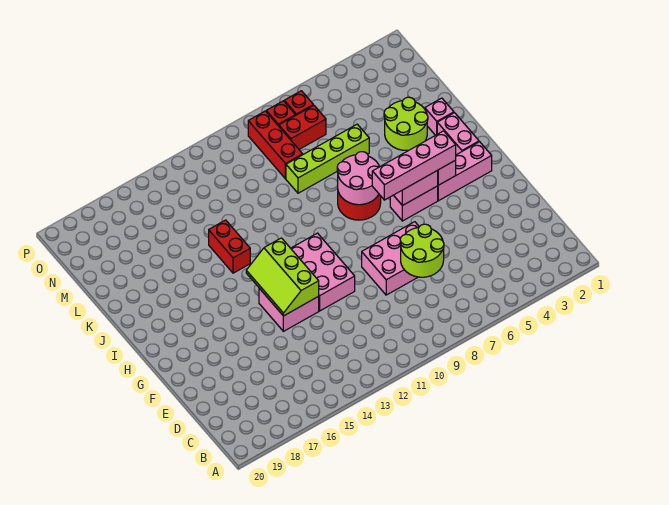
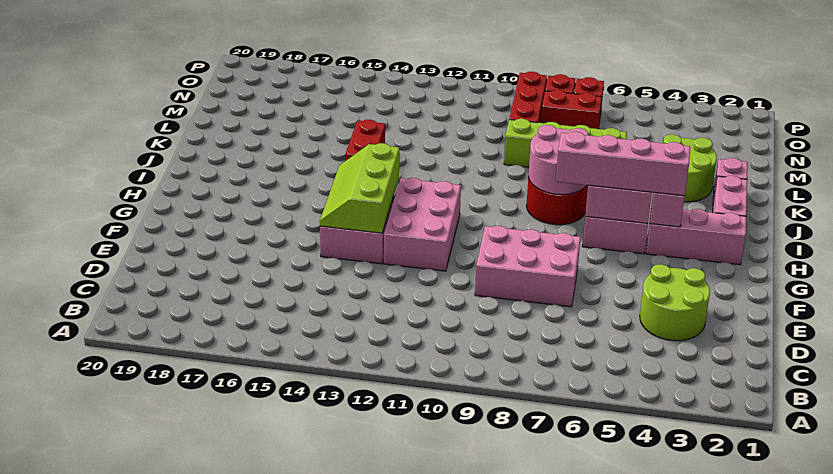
lime 2x2 round brick [400,224,444,277] -> lime 2x2 round brick moved to [640,264,710,341]

